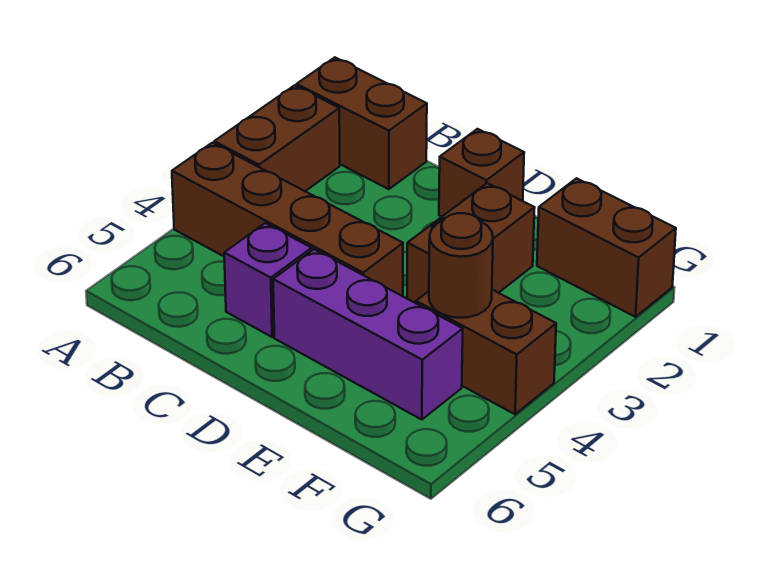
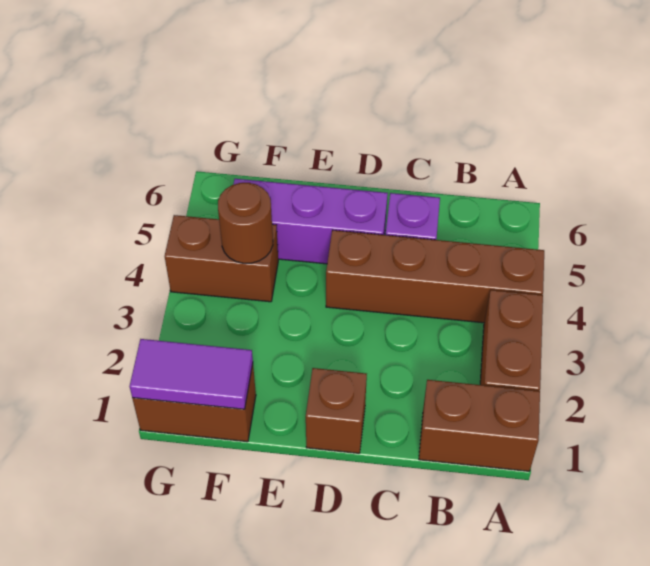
brown 1x2 brick [407,183,535,303] -> none
none -> purple 1x2 tile [130,339,253,409]

